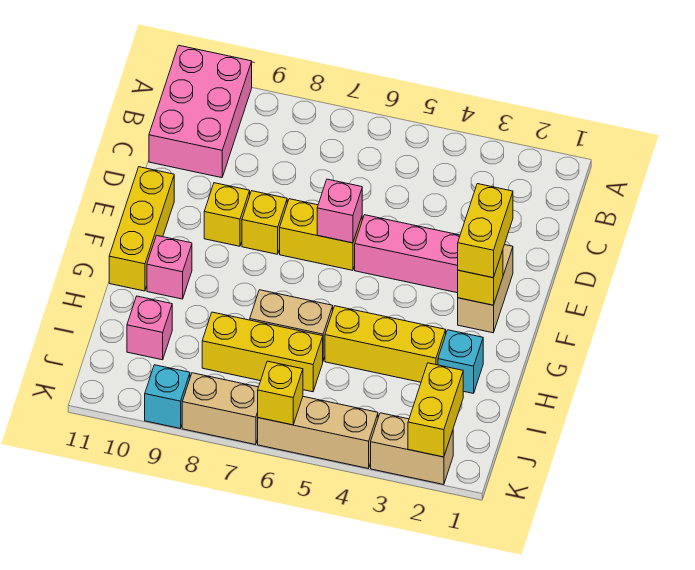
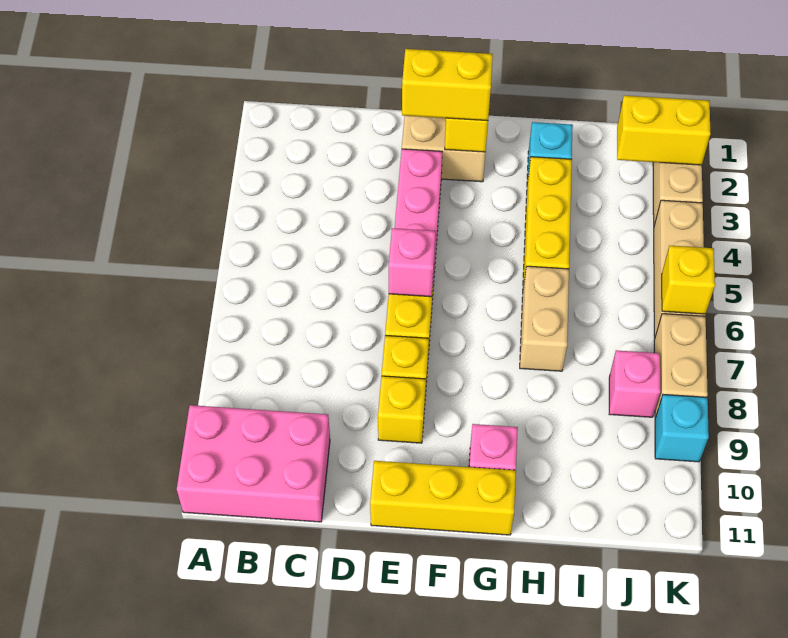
yellow 1x3 brick [202,312,323,392] -> none
pink 1x1 brick [127,296,172,360] -> pink 1x1 brick moved to [609,350,660,417]

